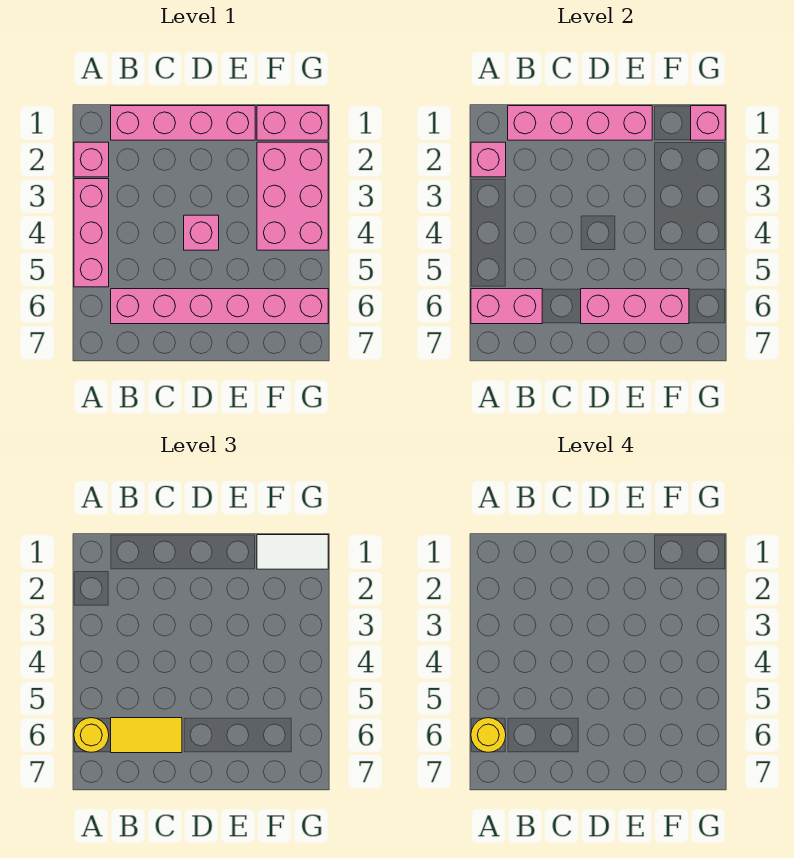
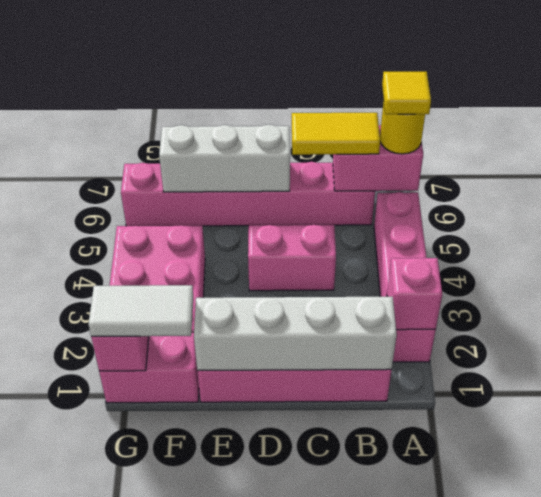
yellow 1x1 round brick [471,718,506,752] -> yellow 1x1 tile [382,72,431,114]
pink 1x4 brick [508,106,652,140] -> white 1x4 brick [194,296,397,371]
pink 1x1 brick [184,215,219,250] -> pink 1x2 brick [248,225,336,291]
pink 1x3 brick [581,289,689,324] -> white 1x3 brick [159,125,290,192]

